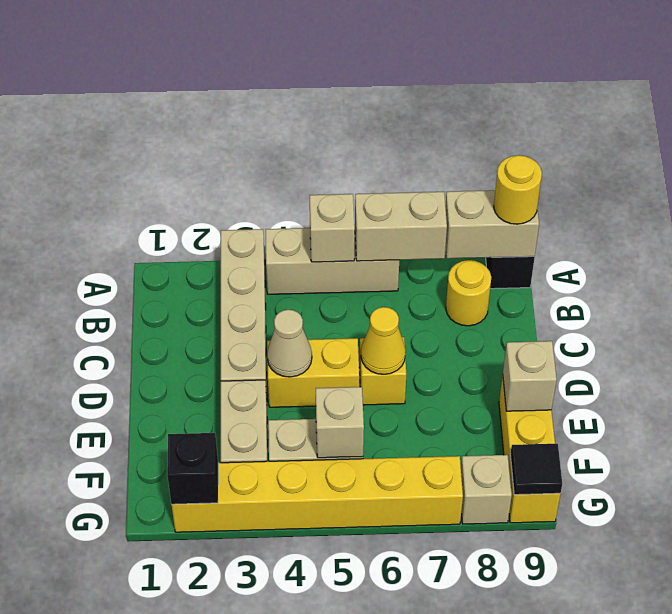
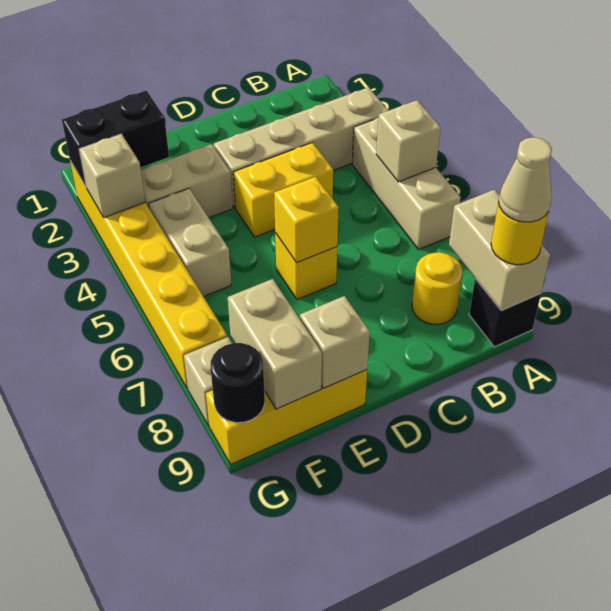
tan 1x2 brick [355,192,447,261] -> tan 1x2 brick moved to [228,279,322,409]
yellow 1x2 brick [267,338,360,407] -> yellow 1x2 brick turned to [233,143,333,237]
tan 1x1 cone [267,310,312,377] -> tan 1x1 cone moved to [499,137,552,222]
yellow 1x1 cone [361,307,406,374] -> yellow 1x1 brick [274,177,339,263]
tan 1x1 brick [316,387,364,458] -> tan 1x1 brick moved to [79,134,145,217]
black 1x1 brick [167,433,218,504] -> black 1x2 brick [62,90,169,187]
black 1x1 tile [510,444,562,495] -> black 1x1 round brick [211,343,265,423]

